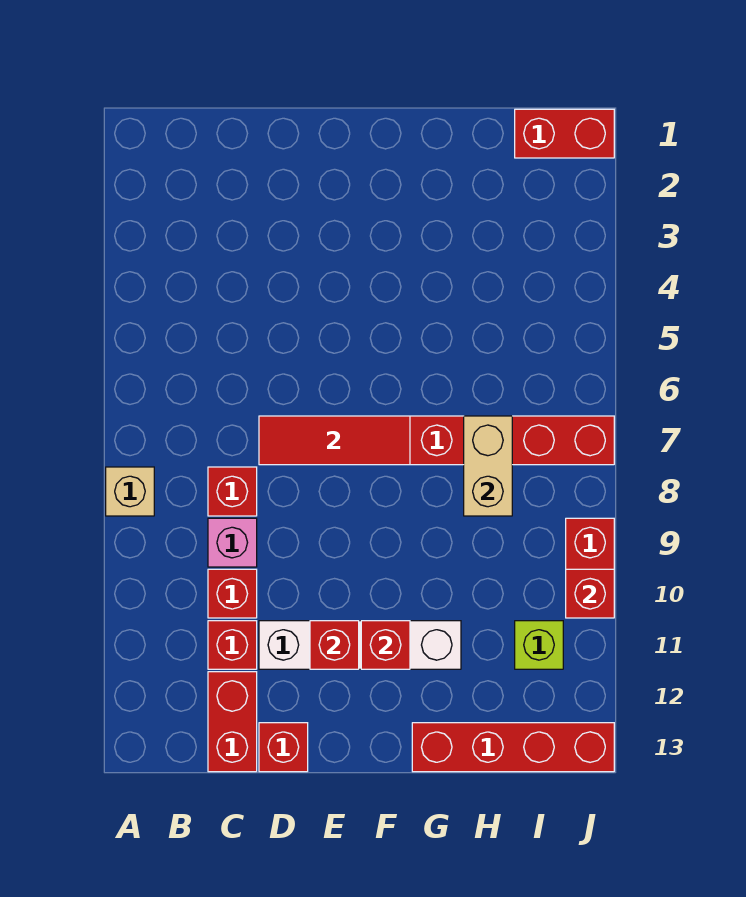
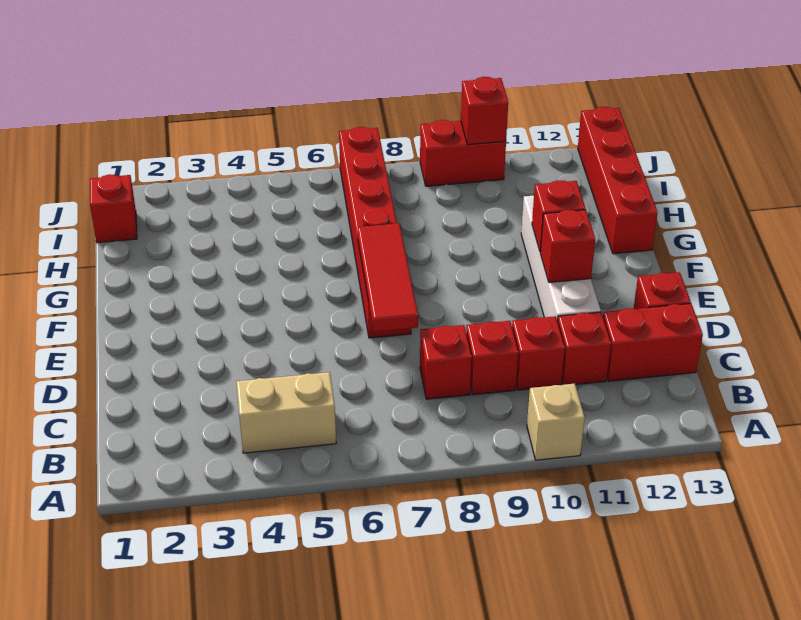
tan 1x1 brick [106,467,154,516] -> tan 1x1 brick moved to [527,384,585,460]
pink 1x1 brick [208,518,257,567] -> red 1x1 brick [466,321,518,395]
tan 1x2 brick [464,416,512,516] -> tan 1x2 brick moved to [236,372,336,453]
red 1x2 brick [515,109,614,158] -> red 1x1 brick [90,174,137,243]
lime 1x1 brick [515,621,563,669] -> none

